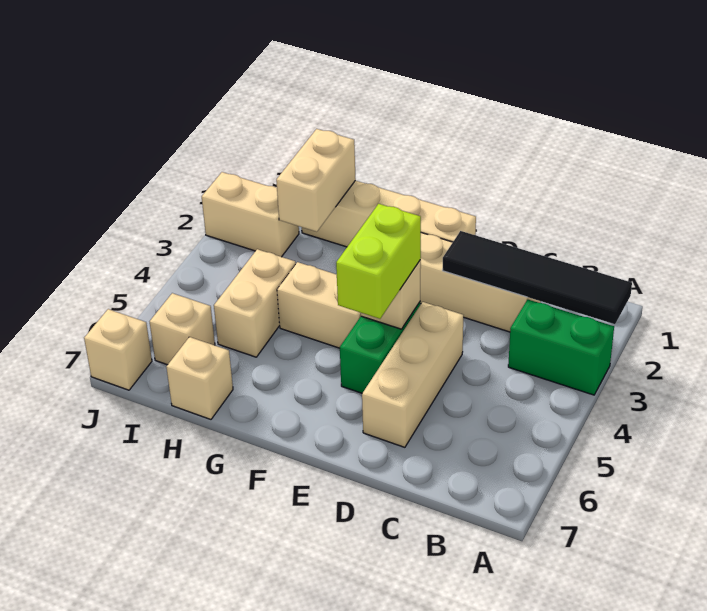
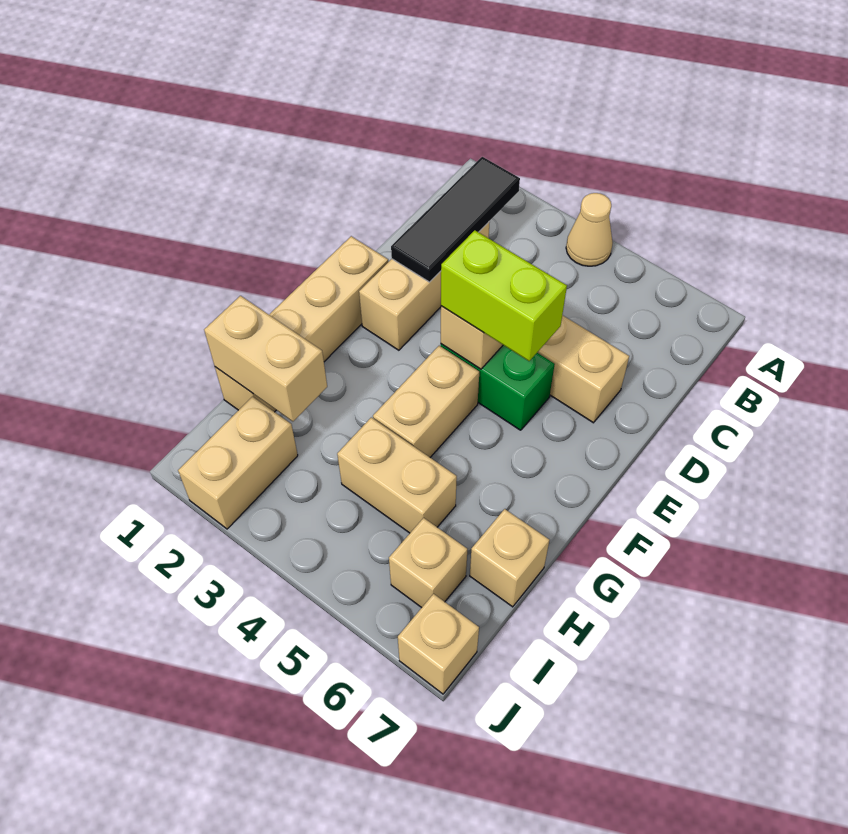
black 1x4 tile [442,231,632,324] -> black 1x3 tile [391,157,520,282]
green 1x2 brick [508,300,614,395] -> none
none -> tan 1x1 cone [566,193,613,266]

